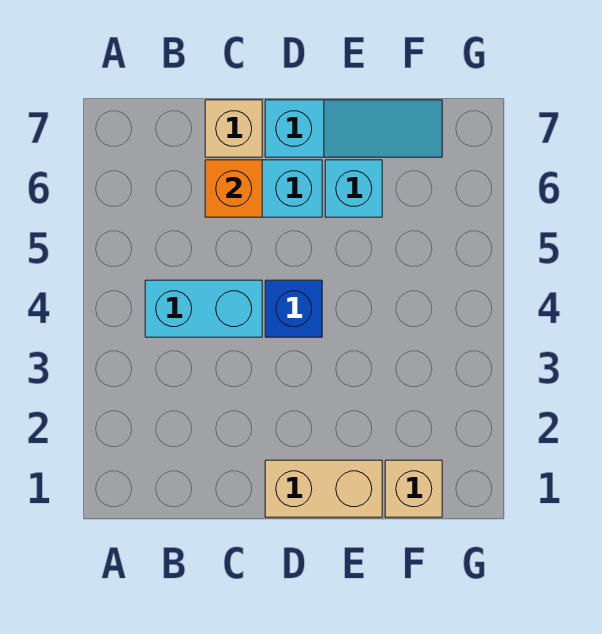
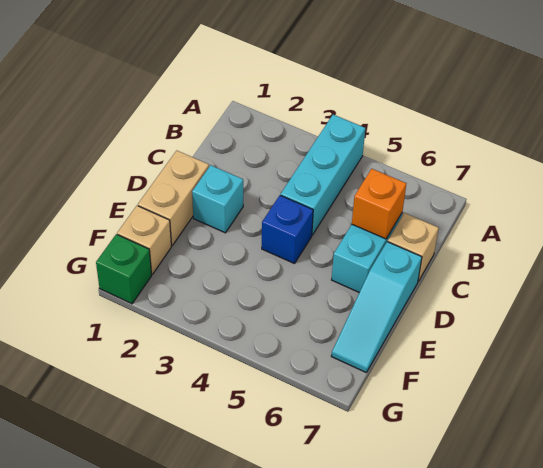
cyan 1x2 brick [145,280,262,337] -> cyan 1x3 brick [281,115,365,235]
cyan 1x1 brick [325,160,382,217] -> cyan 1x1 brick moved to [192,165,243,233]
none -> green 1x1 brick [96,234,152,304]

